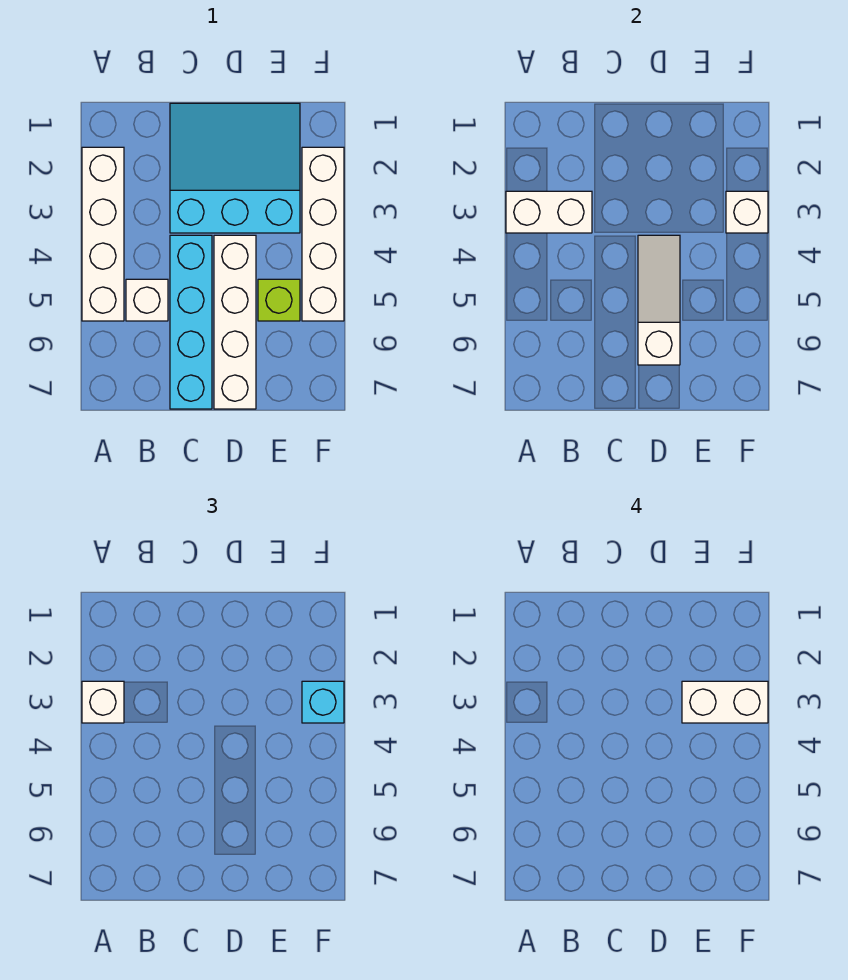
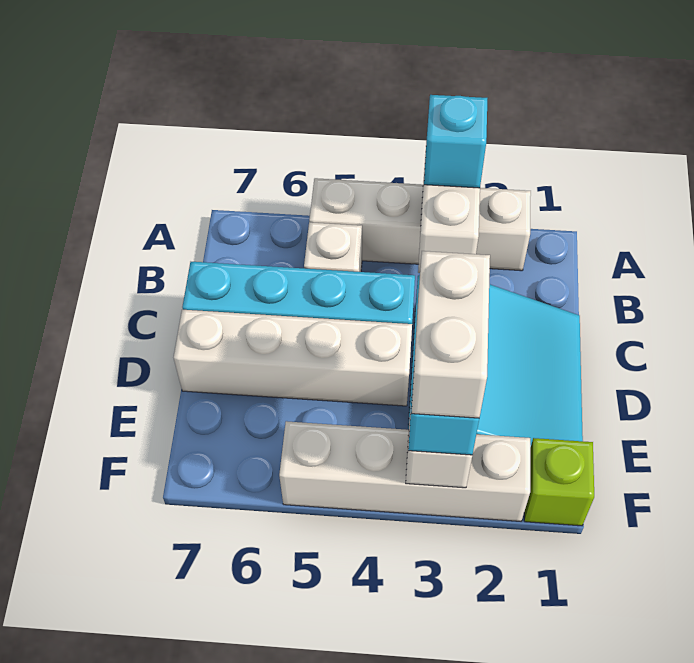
white 1x1 brick [82,681,124,723] -> cyan 1x1 brick [424,95,487,188]
white 1x3 slope [638,235,680,365] -> none
lime 1x1 brick [258,279,300,321] -> lime 1x1 brick moved to [524,438,594,526]

